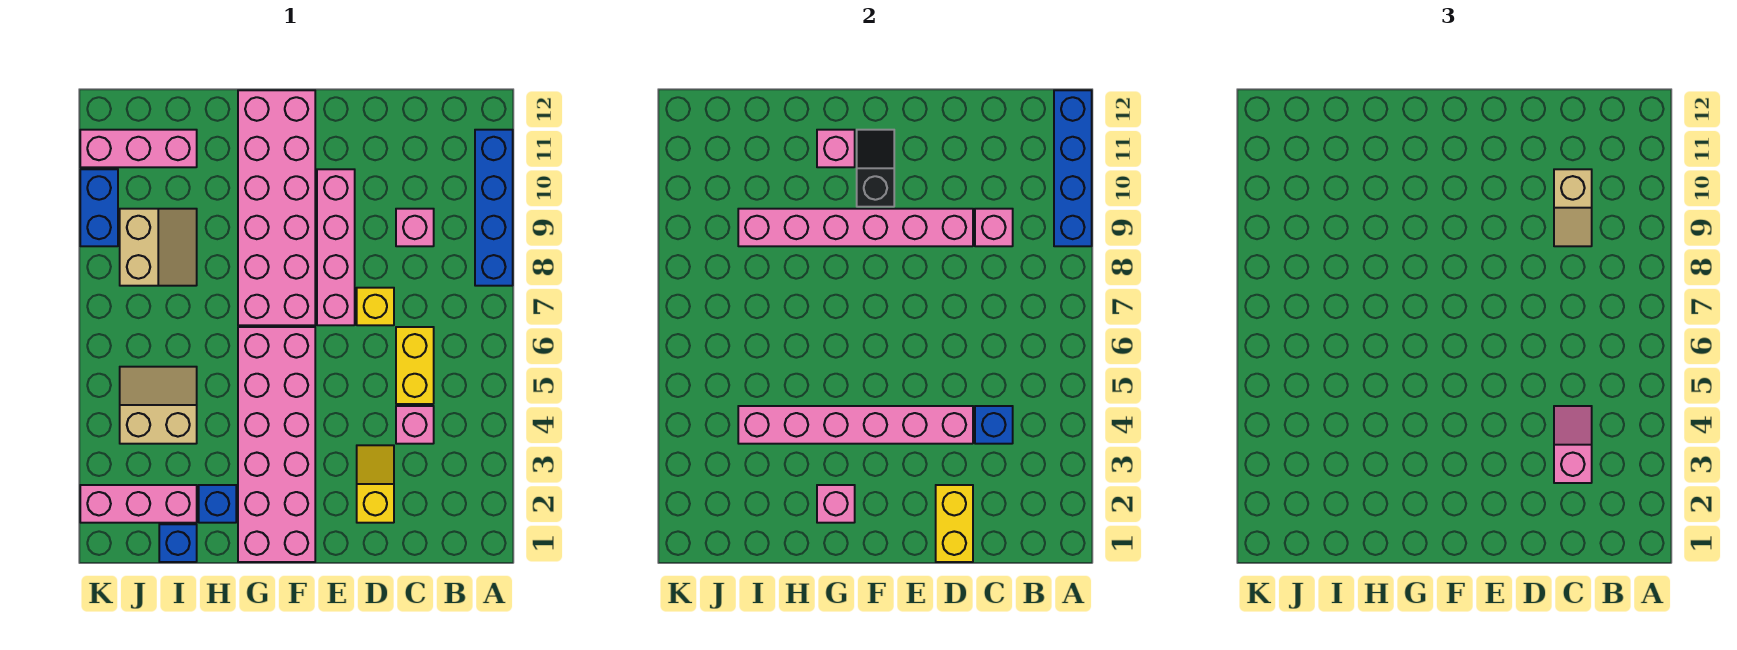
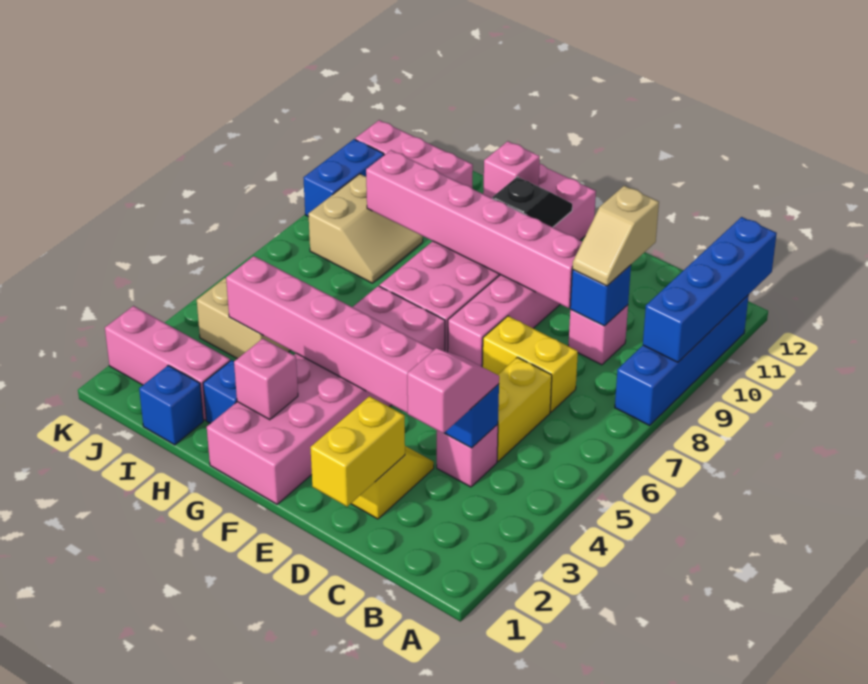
pink 1x1 brick [975,209,1013,246] -> blue 1x1 brick [570,265,631,326]
yellow 1x1 brick [357,288,394,325] -> yellow 1x2 brick [482,316,578,412]

